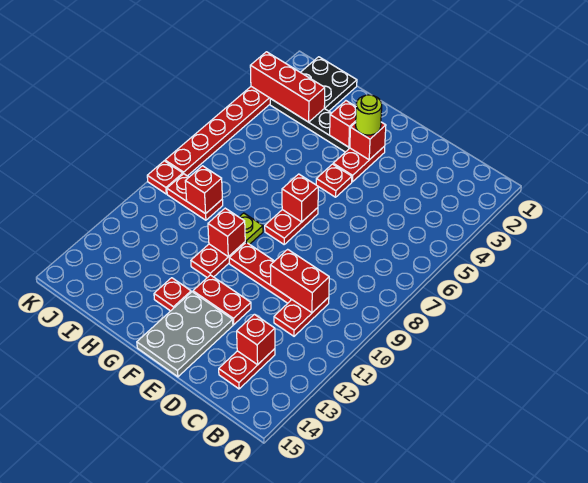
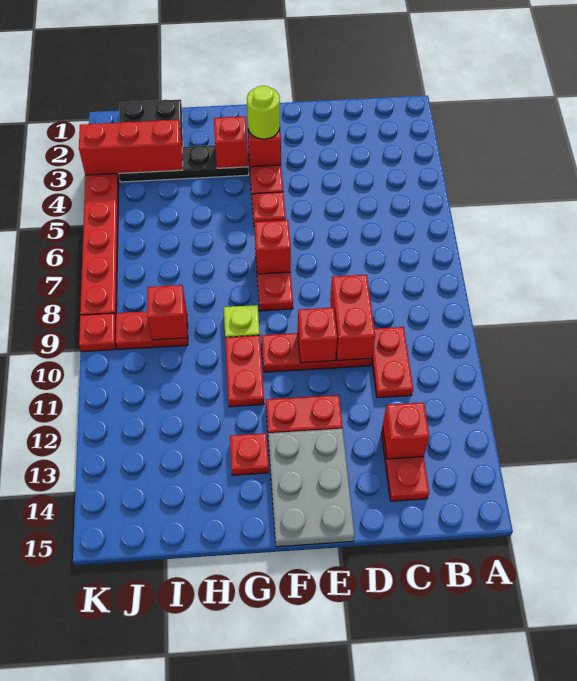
red 1x2 brick [270,249,329,313] -> red 1x2 brick turned to [330,275,375,361]
red 1x1 brick [208,208,245,257] -> red 1x1 brick moved to [298,307,337,363]

